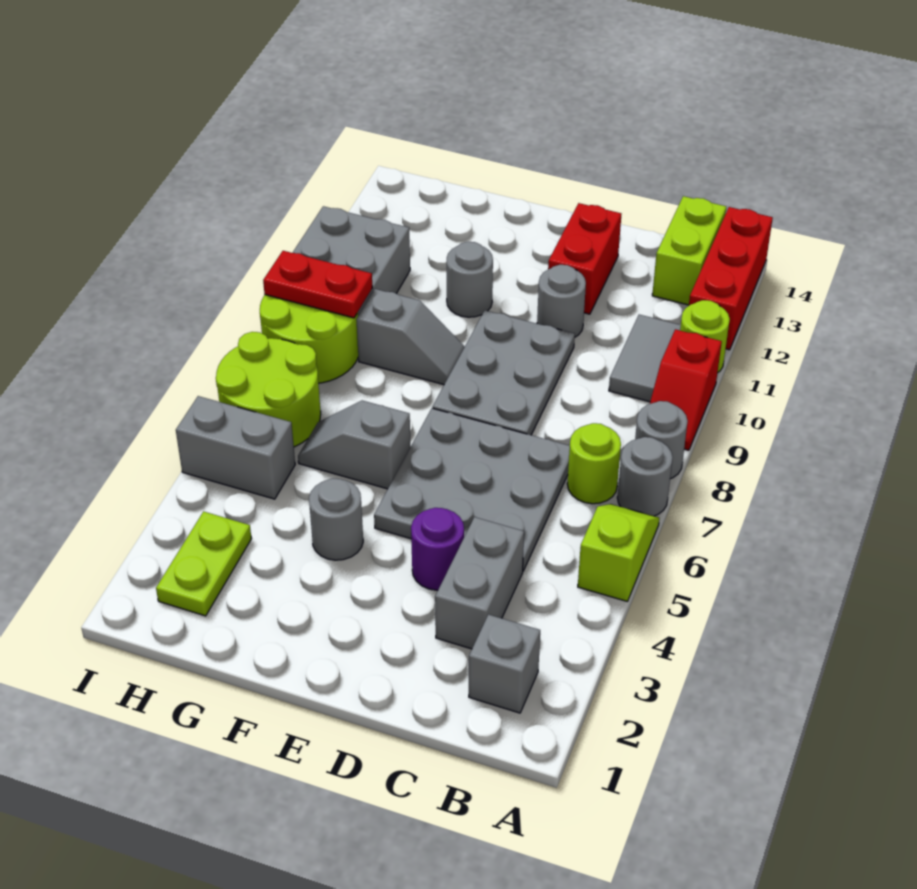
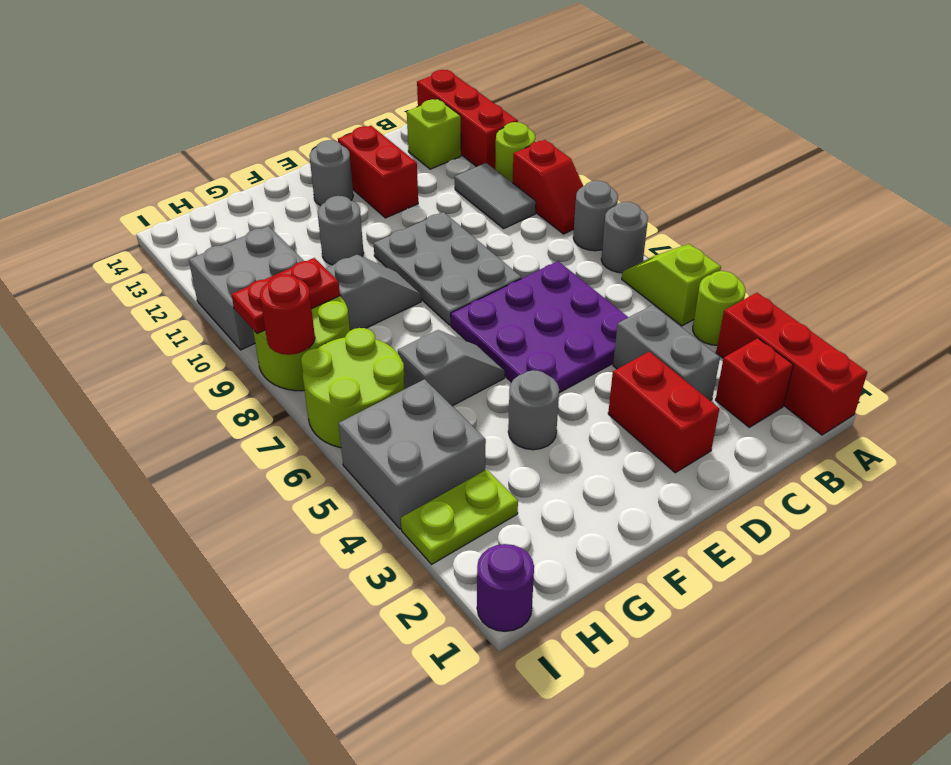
none -> red 1x3 brick [716,293,867,435]
grey 1x1 brick [469,614,540,713] -> red 1x1 brick [716,338,793,427]
lime 1x1 round brick [567,423,621,504] -> lime 1x1 round brick moved to [693,271,745,345]
lime 1x2 brick [652,196,726,305] -> lime 1x1 brick [407,99,461,169]
grey 3x3 plate [374,408,570,571] -> purple 3x3 plate [451,261,628,393]
none -> red 1x2 brick [608,352,719,473]
purple 1x1 round brick [411,508,464,590] -> purple 1x1 round brick moved to [477,544,534,631]
grey 1x1 round brick [537,265,586,337] -> grey 1x1 round brick moved to [309,140,353,206]
grey 1x2 slope [298,400,411,489] -> grey 1x2 slope turned to [398,330,505,406]
lime 1x2 plate [156,511,252,616] -> lime 1x2 plate turned to [401,470,518,564]
grey 1x2 brick [176,396,295,499] -> grey 2x2 brick [339,379,486,529]
none -> red 1x1 round brick [260,274,315,355]

